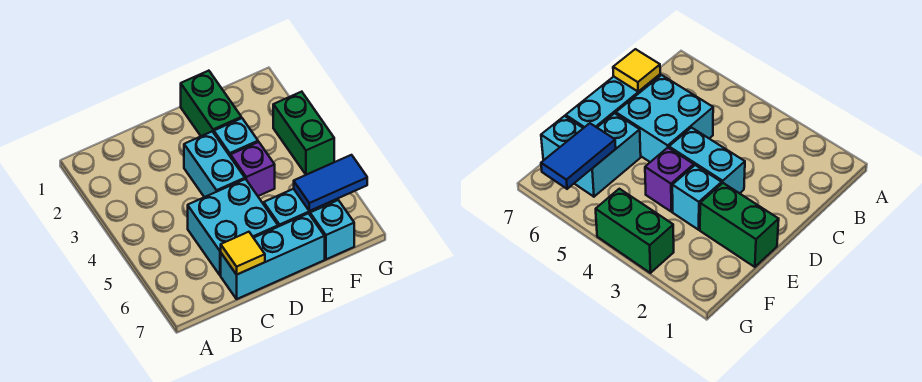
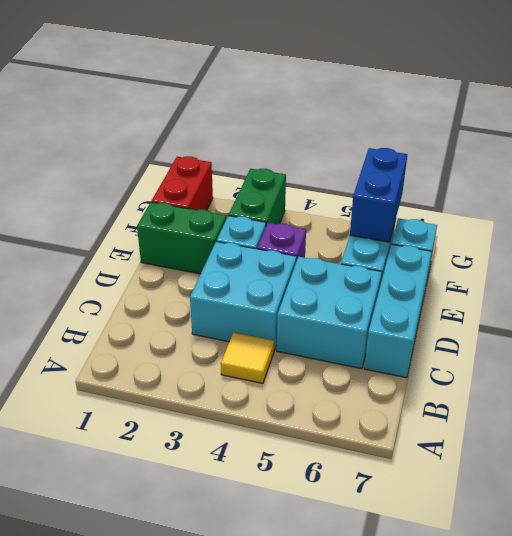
yellow 1x1 tile [221,232,265,275] -> yellow 1x1 tile moved to [221,332,274,383]
cyan 1x2 brick [184,131,245,197] -> cyan 2x2 brick [190,242,296,351]
none -> red 1x2 brick [151,156,213,210]
blue 1x2 tile [294,155,367,211] -> blue 1x2 brick [350,148,407,242]
green 1x2 brick [273,92,334,175] -> green 1x2 brick turned to [229,169,286,225]

